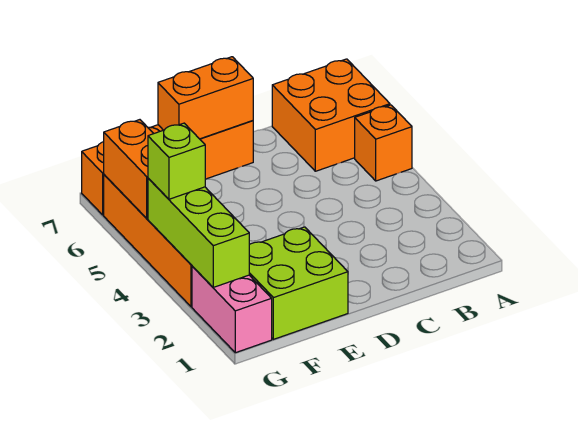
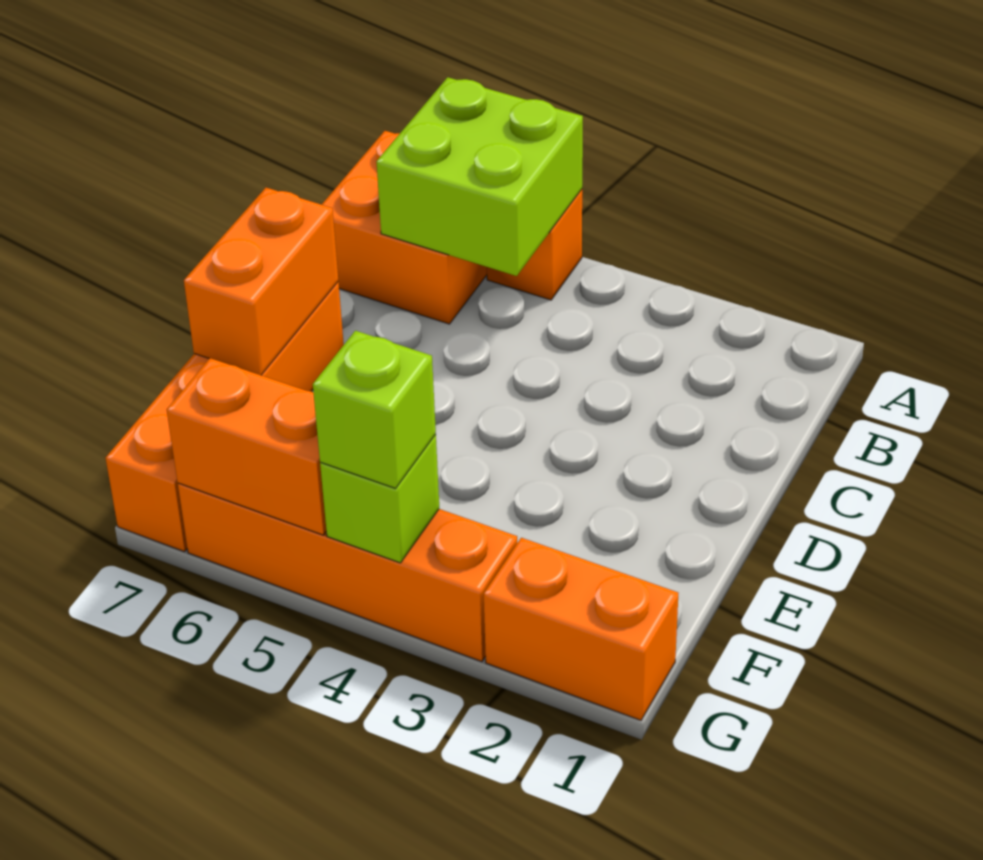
lime 2x2 brick [249,227,348,339] -> lime 2x2 brick moved to [376,77,583,276]
pink 1x2 brick [192,267,272,353] -> orange 1x2 brick [484,538,678,720]
lime 1x3 brick [148,178,249,287] -> lime 1x1 brick [320,434,439,563]

